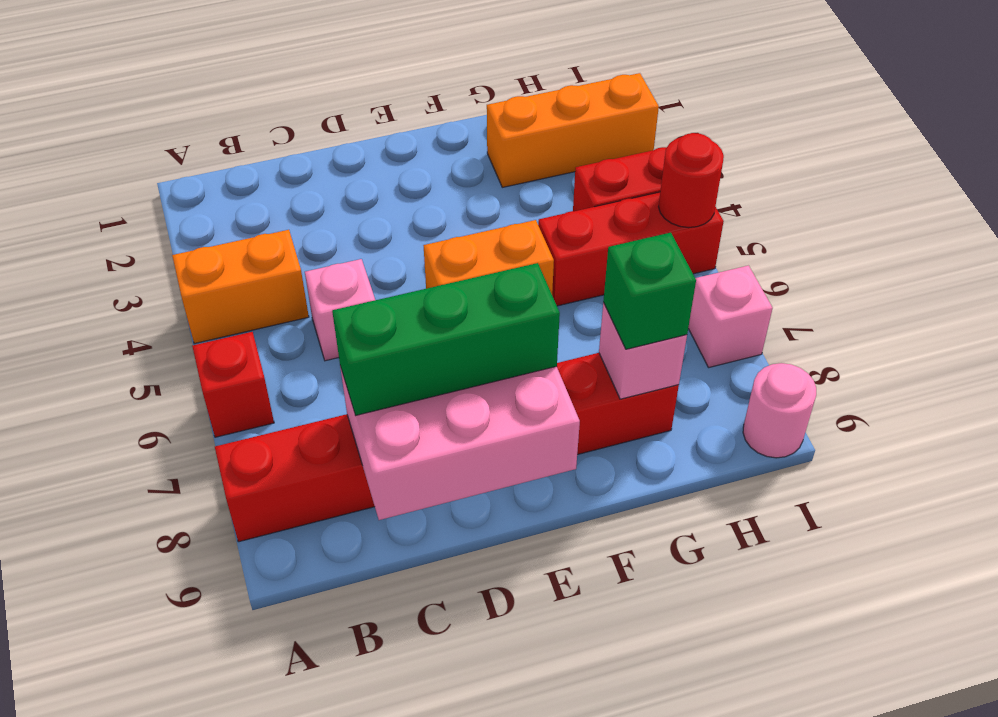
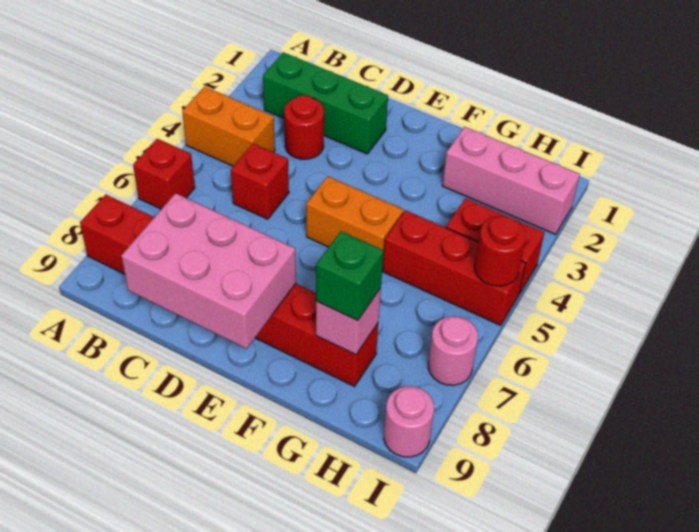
none -> red 1x1 round brick [284,95,324,159]
pink 1x1 brick [305,259,375,361] -> red 1x1 brick [231,144,289,219]
green 1x3 brick [332,263,560,416] -> green 1x3 brick moved to [263,52,388,154]
orange 1x3 brick [487,73,659,187] -> pink 1x3 brick [442,127,580,234]
pink 1x1 brick [688,266,773,367] -> pink 1x1 round brick [428,316,478,385]

